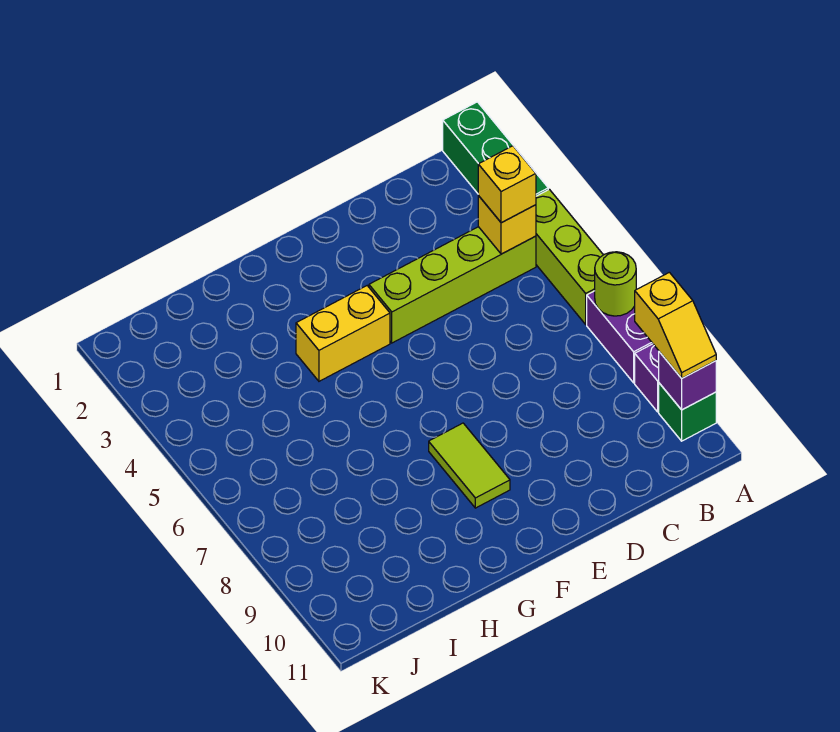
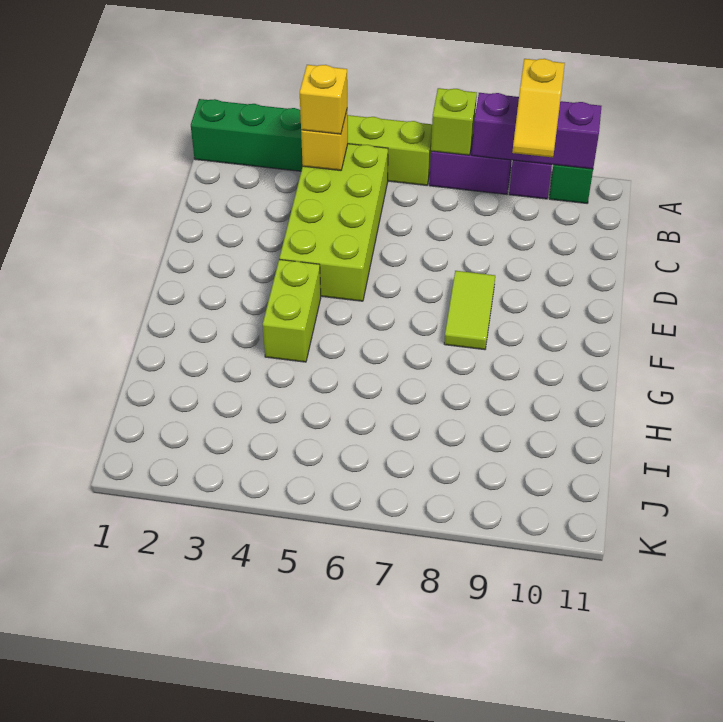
lime 1x1 round brick [595,252,636,316] -> lime 1x1 brick [431,88,477,155]
yellow 1x2 slope [635,272,716,378] -> yellow 1x2 slope turned to [512,59,565,158]
purple 1x1 brick [659,352,716,410] -> purple 1x3 brick [472,93,602,169]
lime 1x4 brick [369,227,536,343] -> lime 2x4 brick [279,144,388,301]
yellow 1x2 brick [296,286,390,381] -> lime 1x2 brick [263,259,321,362]
lime 1x2 tile [429,423,510,508] -> lime 1x2 tile turned to [444,271,495,350]

